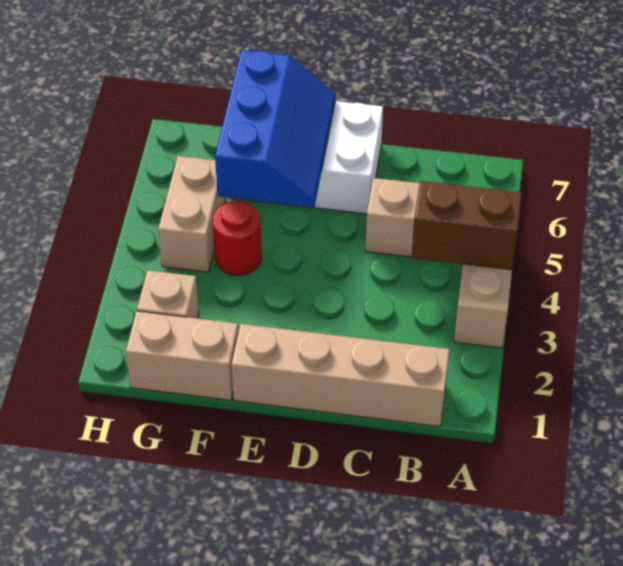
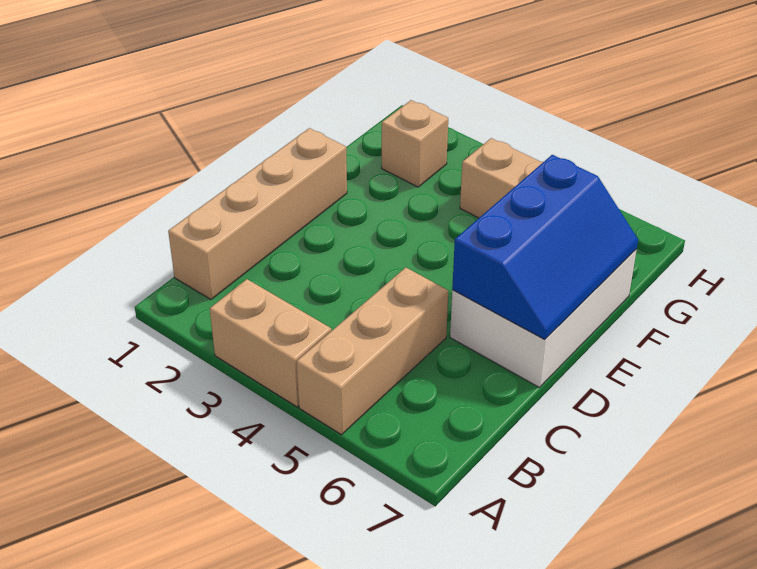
brown 1x2 brick [411,181,522,270] -> none
blue 2x3 slope [215,50,336,207] -> blue 2x3 slope turned to [452,155,638,340]
tan 1x2 brick [126,311,238,400] -> none
red 1x1 round brick [213,201,262,275] -> none

